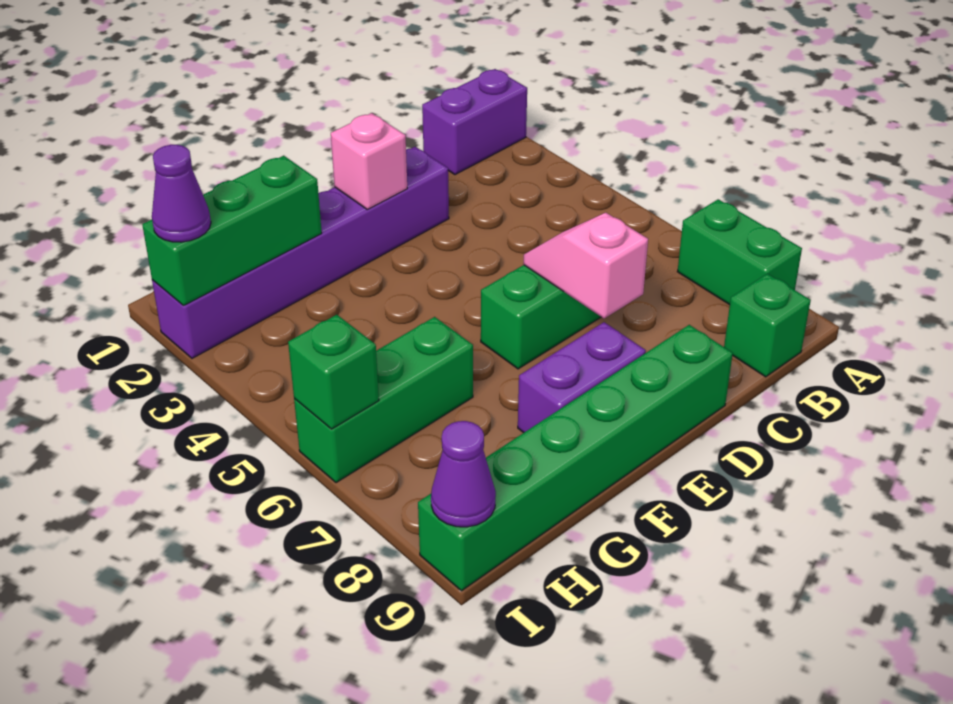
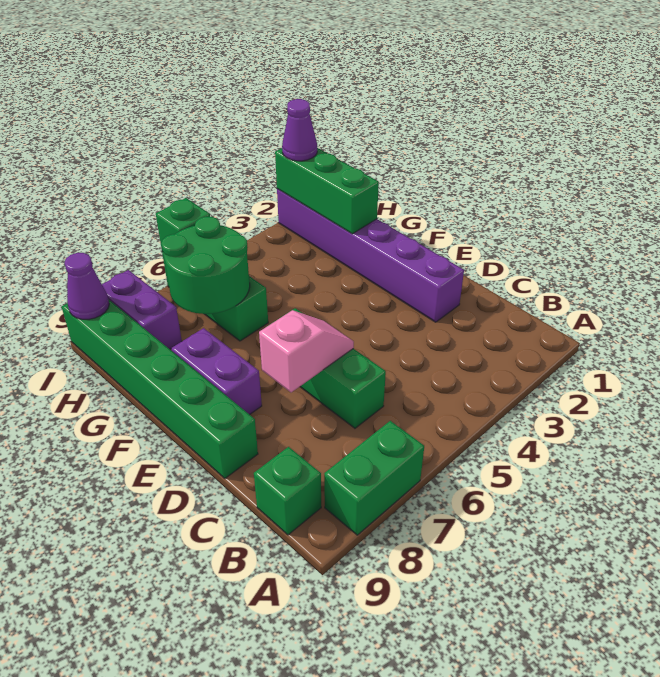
purple 1x2 brick [422,69,527,175] -> purple 1x2 brick moved to [102,270,182,349]
pink 1x1 brick [331,113,407,209] -> none
none -> green 2x2 round brick [161,217,250,314]

